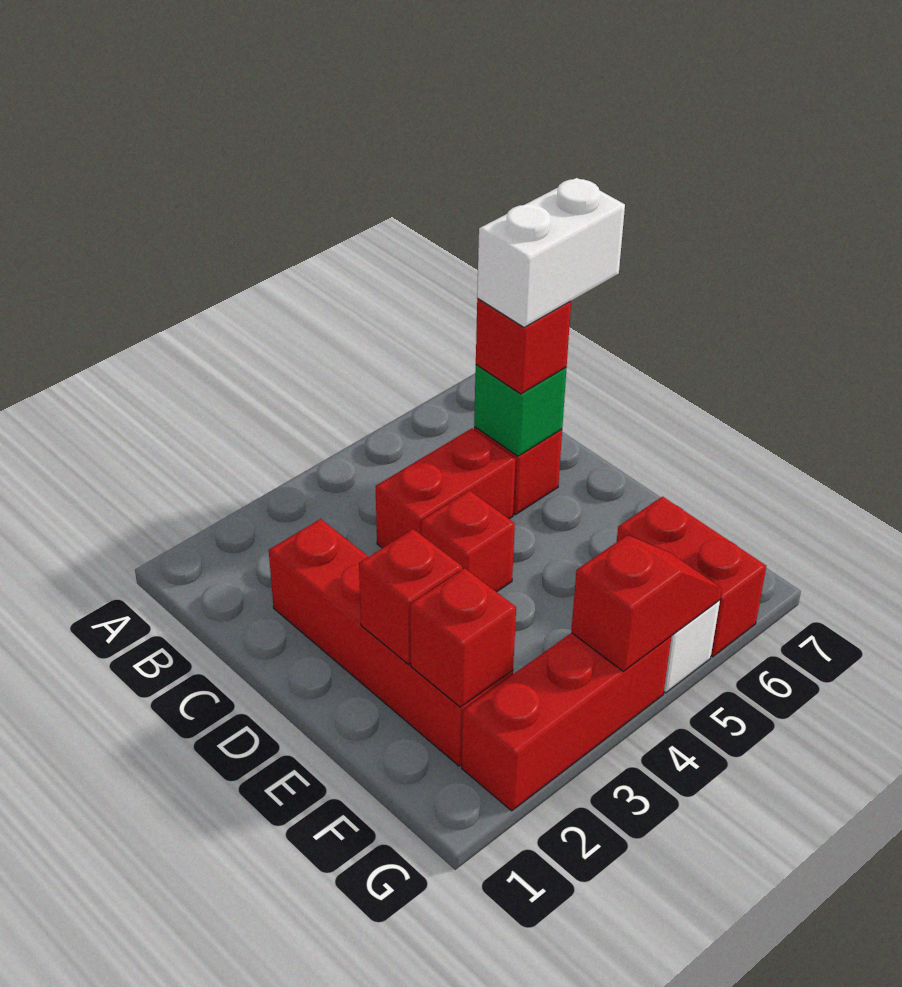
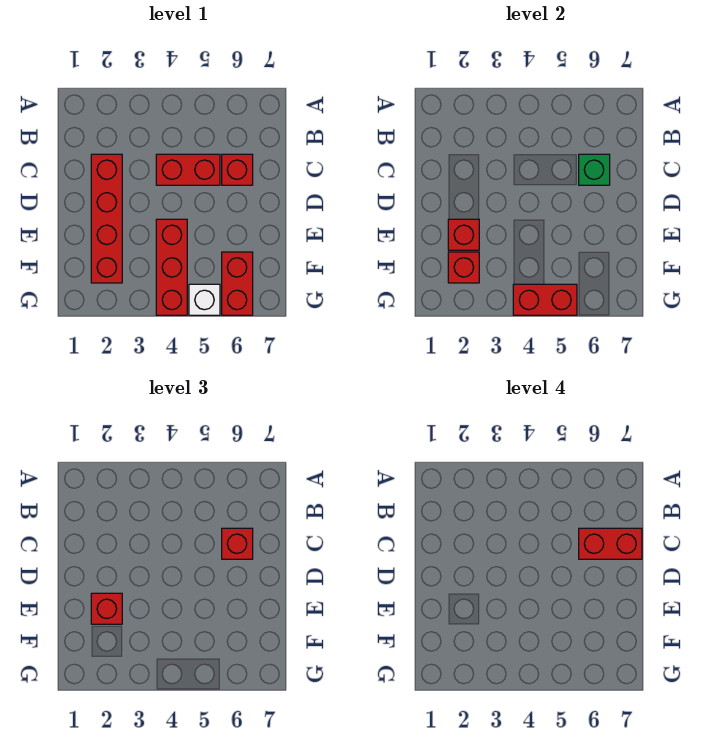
white 1x2 brick [477,178,625,327] -> red 1x2 brick [579,528,642,559]
red 1x1 brick [421,490,515,592] -> red 1x1 brick moved to [91,593,122,624]
red 1x3 brick [462,633,671,811] -> red 1x3 brick turned to [156,219,187,315]
red 1x2 slope [571,535,722,671] -> red 1x2 brick [513,284,577,315]

